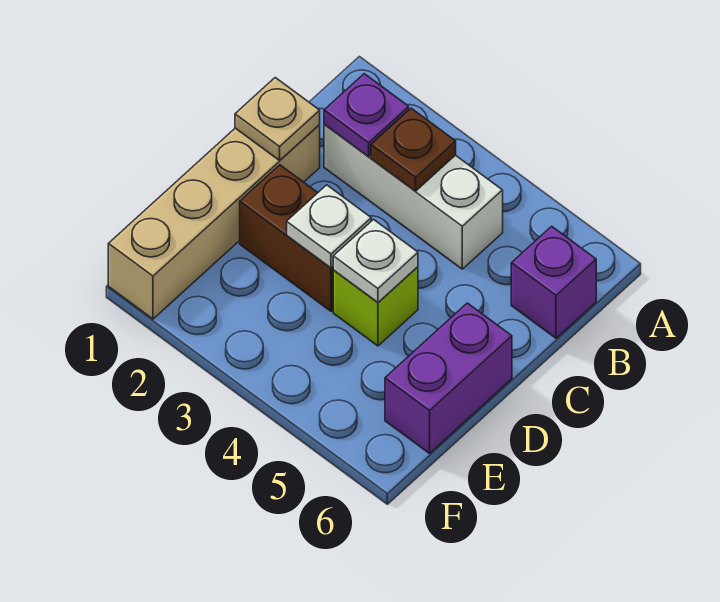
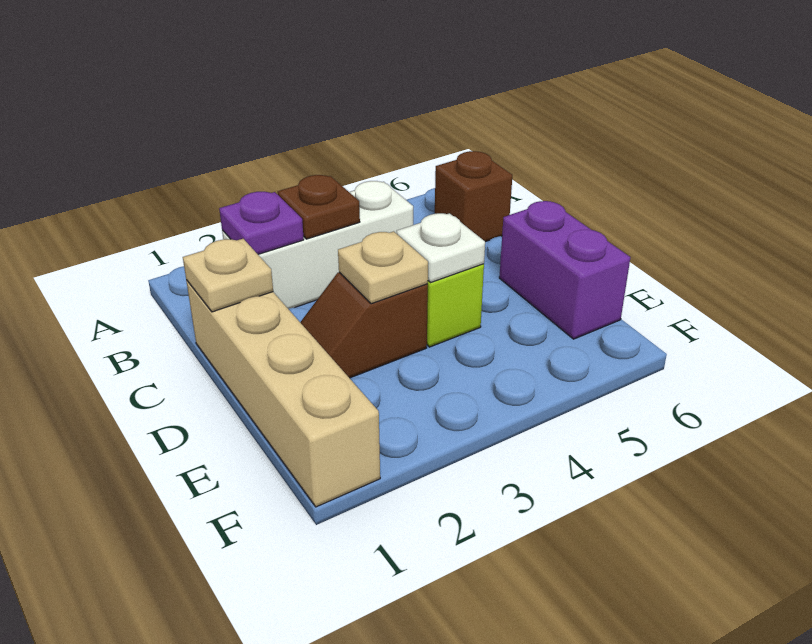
purple 1x1 brick [511,226,596,338] -> brown 1x1 brick [435,151,512,242]
brown 1x2 brick [240,165,334,311] -> brown 1x2 slope [300,272,428,378]
white 1x1 plate [287,185,371,268] -> tan 1x1 plate [338,231,428,304]

